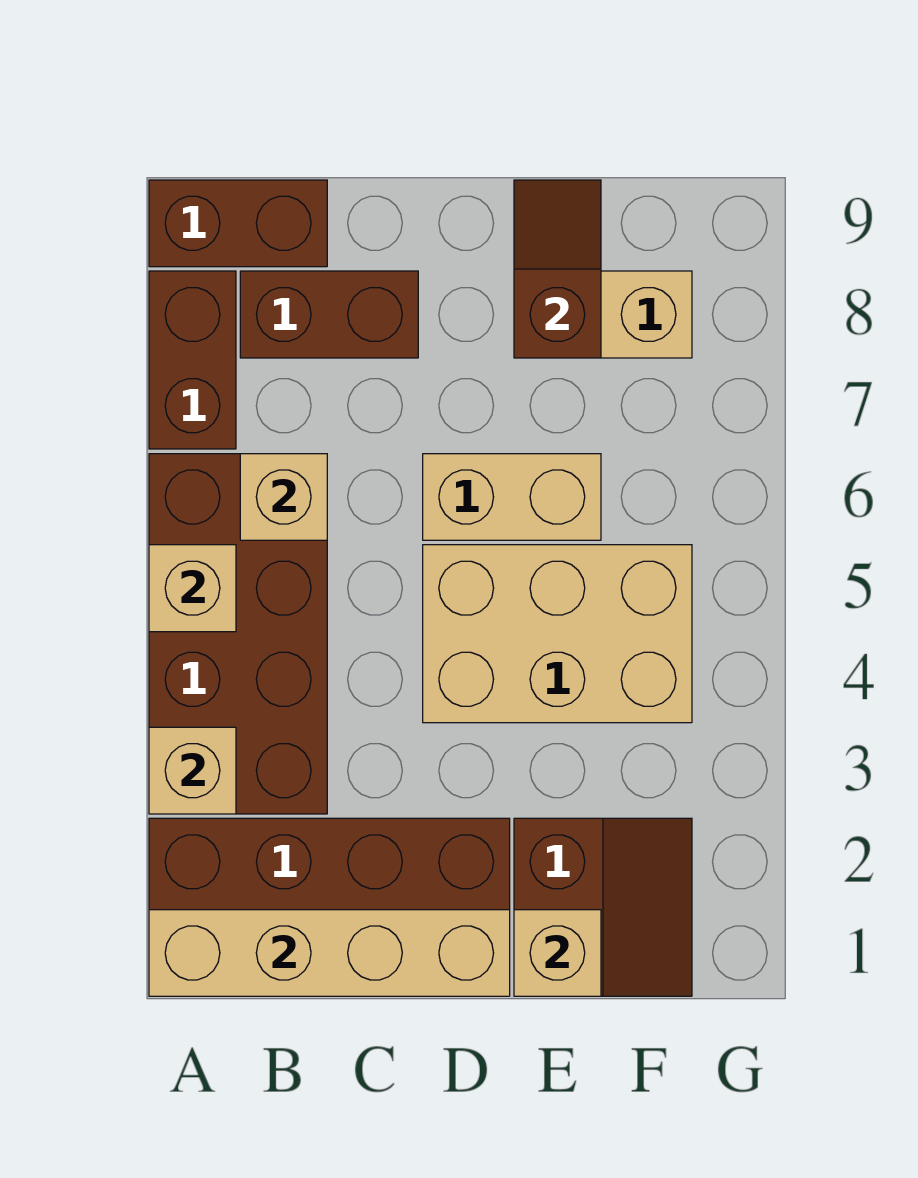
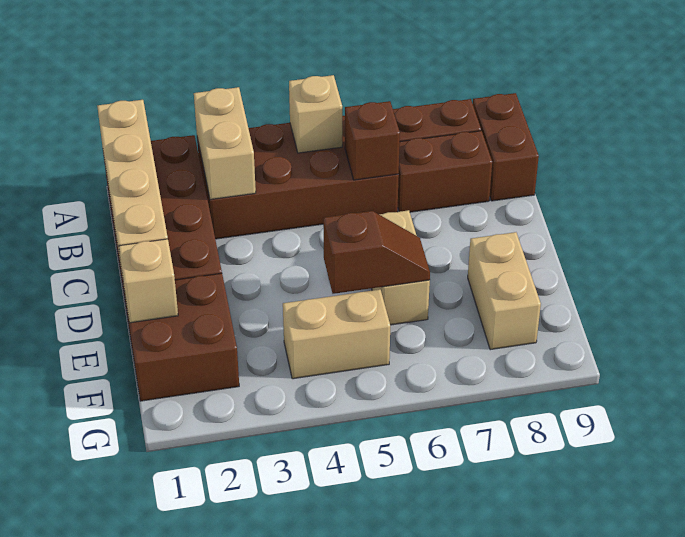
tan 1x1 brick [149,727,236,814] -> tan 1x2 brick [194,87,256,199]
tan 1x1 brick [240,454,327,540] -> brown 1x1 brick [345,101,400,180]
brown 1x2 brick [240,271,418,358] -> brown 1x2 brick turned to [398,131,492,212]
tan 2x3 brick [423,545,692,723] -> tan 1x2 brick [283,289,390,379]
brown 2x2 slope [514,818,692,996] -> brown 2x2 brick [125,273,239,401]
brown 1x2 slope [514,180,601,358] -> brown 1x2 slope moved to [323,211,430,294]

